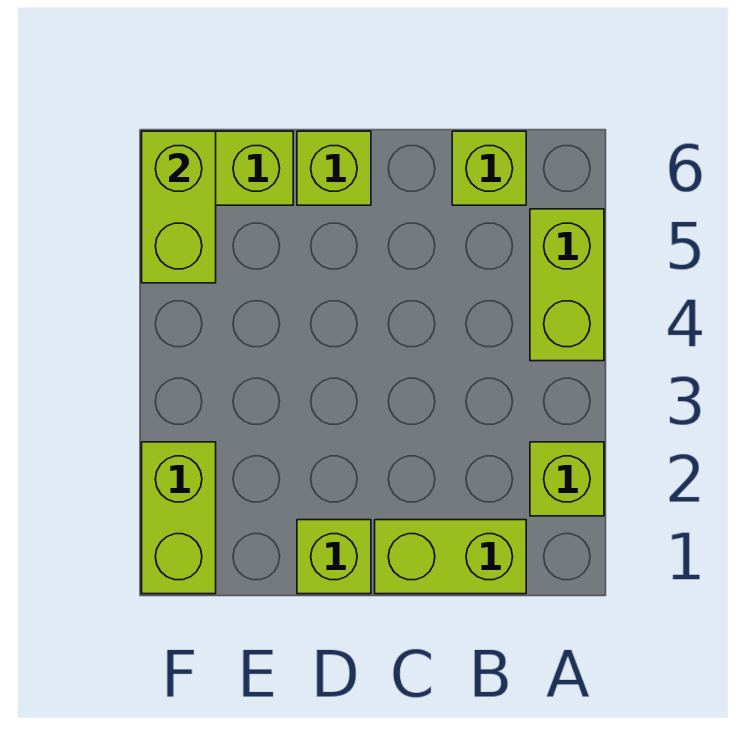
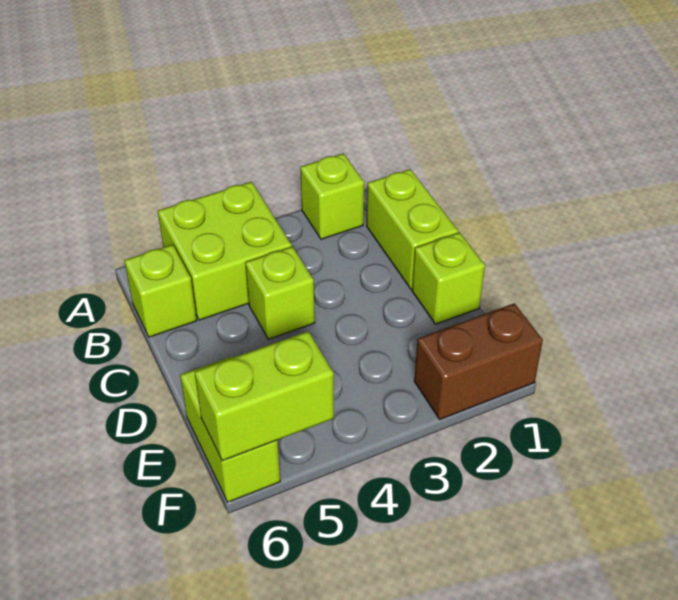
lime 1x2 brick [530,209,604,361] -> lime 2x2 brick [158,182,292,320]
lime 1x1 brick [297,131,371,205] -> lime 1x1 brick moved to [245,247,315,339]
lime 1x2 brick [142,442,216,594] -> brown 1x2 brick [414,303,543,419]

